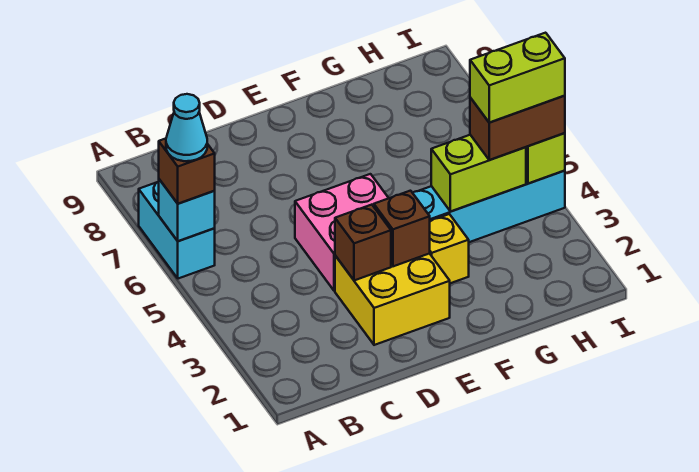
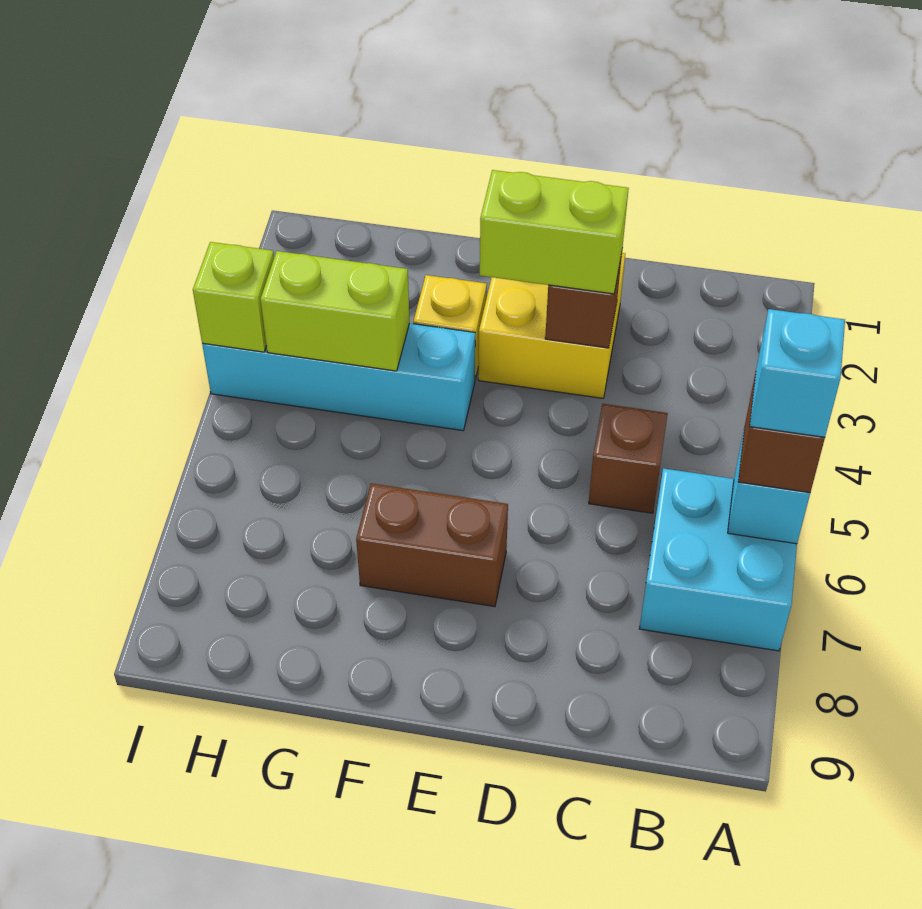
cyan 1x2 brick [139,182,215,279] -> cyan 2x2 brick [639,468,797,651]
cyan 1x1 cone [166,94,207,161] -> cyan 1x1 brick [750,309,845,437]
pink 2x2 brick [295,174,388,291] -> none
brown 1x1 brick [374,191,430,266] -> brown 1x1 brick moved to [589,404,668,513]
brown 1x2 brick [470,96,565,160] -> brown 1x2 brick moved to [356,483,508,607]
lime 1x2 brick [470,33,565,123] -> lime 1x2 brick moved to [480,170,629,294]

